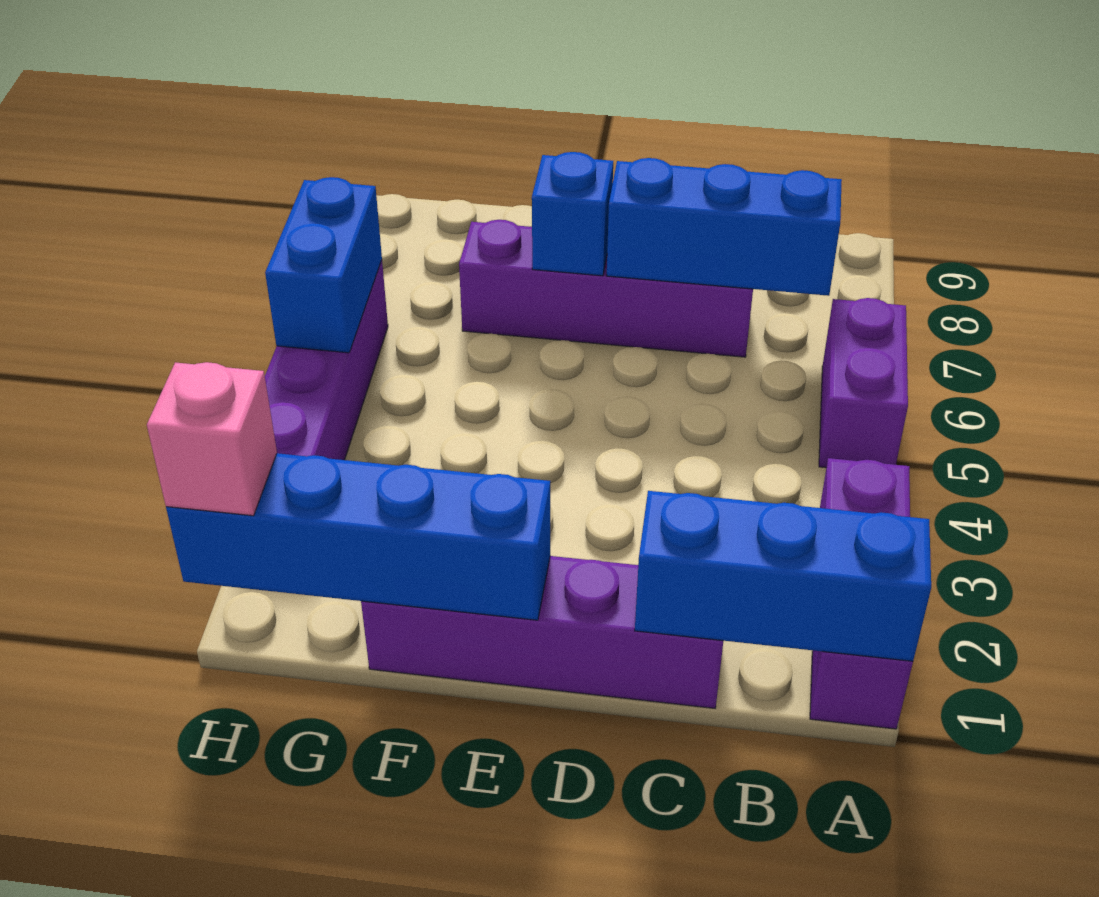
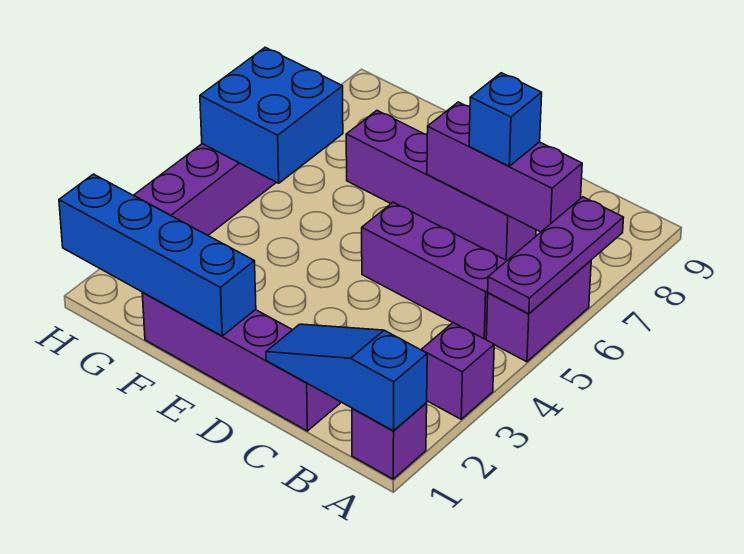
blue 1x3 brick [635,491,931,661] -> blue 1x3 slope [266,324,427,431]
none -> purple 1x3 plate [488,197,624,314]
none -> purple 1x3 brick [362,202,507,339]
blue 1x3 brick [607,158,842,296] -> purple 1x3 brick [427,102,582,232]
blue 1x1 brick [532,152,613,276] -> blue 1x1 brick moved to [469,73,542,166]
pink 1x1 brick [147,362,277,516] -> none
blue 1x2 brick [265,177,382,353] -> blue 2x2 brick [200,47,343,183]

